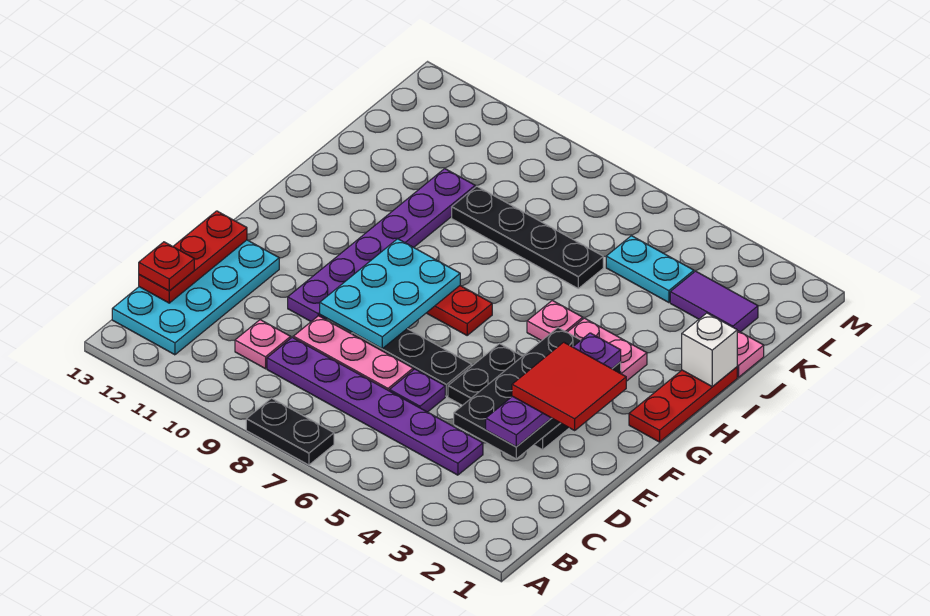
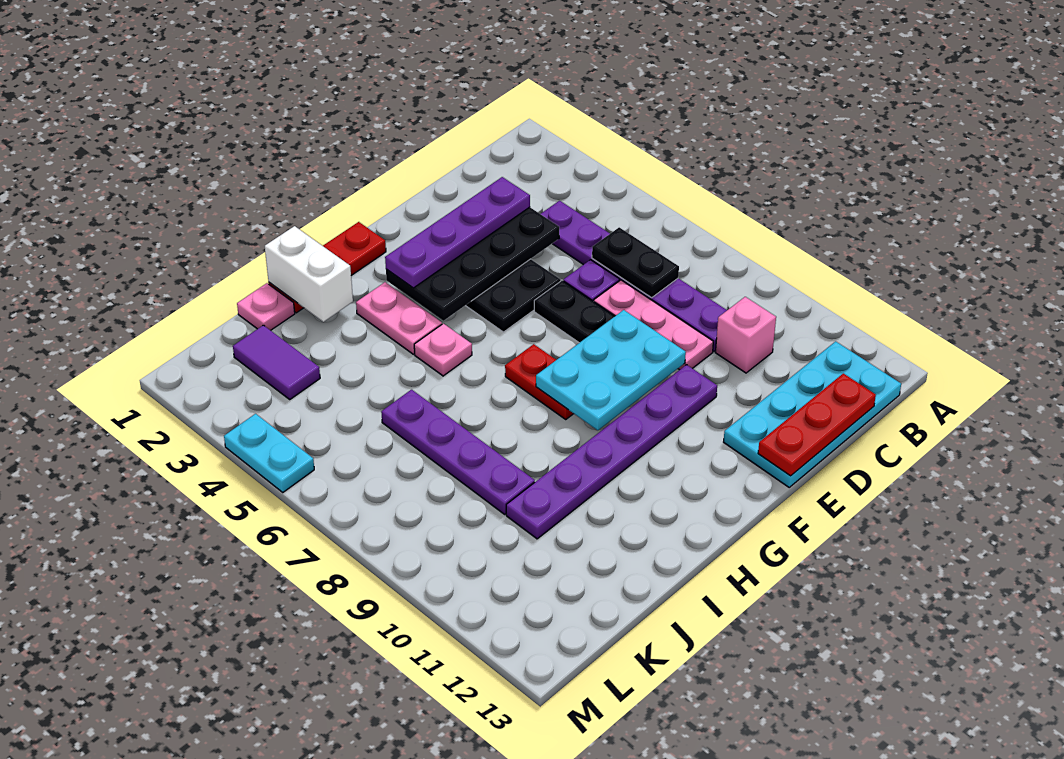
black 1x2 plate [246,398,334,465] -> black 1x2 plate moved to [592,227,679,298]
pink 1x1 plate [235,320,291,369] -> pink 1x1 brick [715,297,776,373]
red 1x1 plate [139,242,194,291] -> none
red 2x2 tile [512,342,626,430] -> none
white 1x1 brick [682,313,737,387] -> white 1x2 brick [265,226,353,322]
black 1x4 plate [452,186,603,288] -> purple 1x4 plate [381,390,535,514]
cyan 1x2 plate [606,236,694,303] -> cyan 1x2 plate moved to [224,414,314,492]

